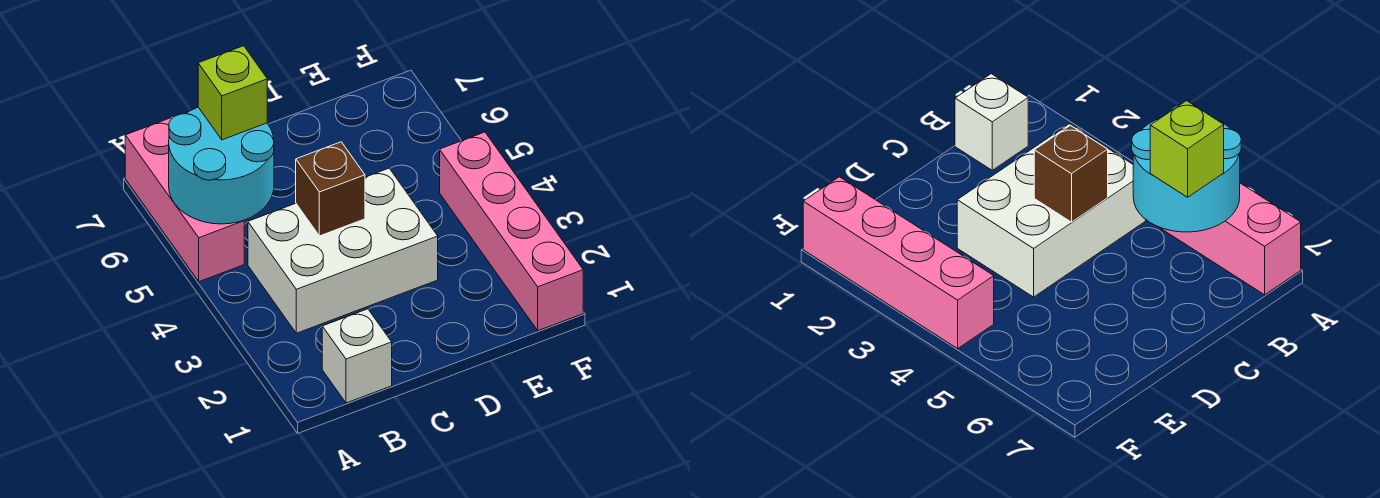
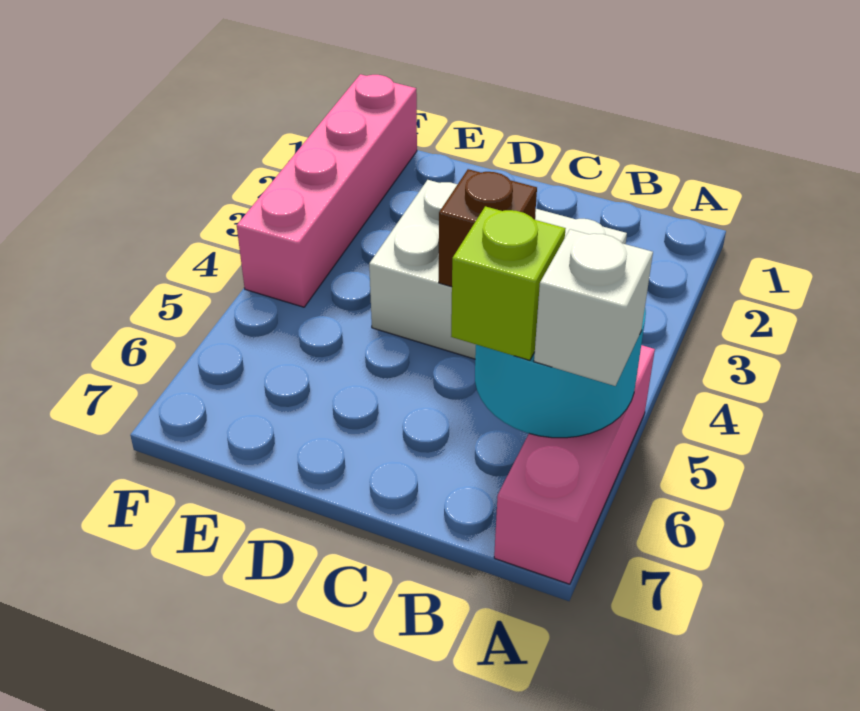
white 1x1 brick [322,309,392,403] -> white 1x1 brick moved to [534,229,653,386]

